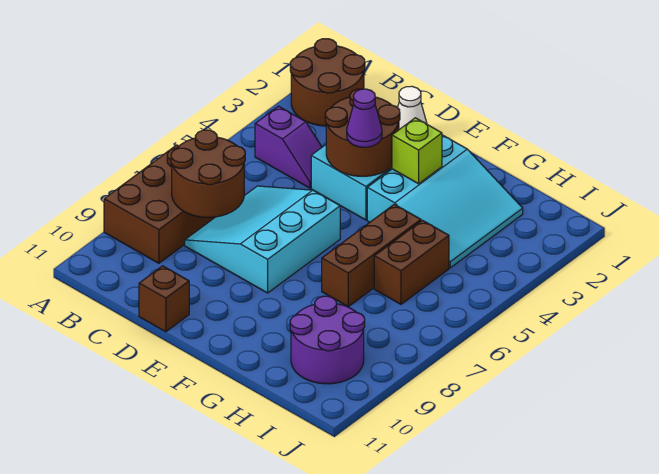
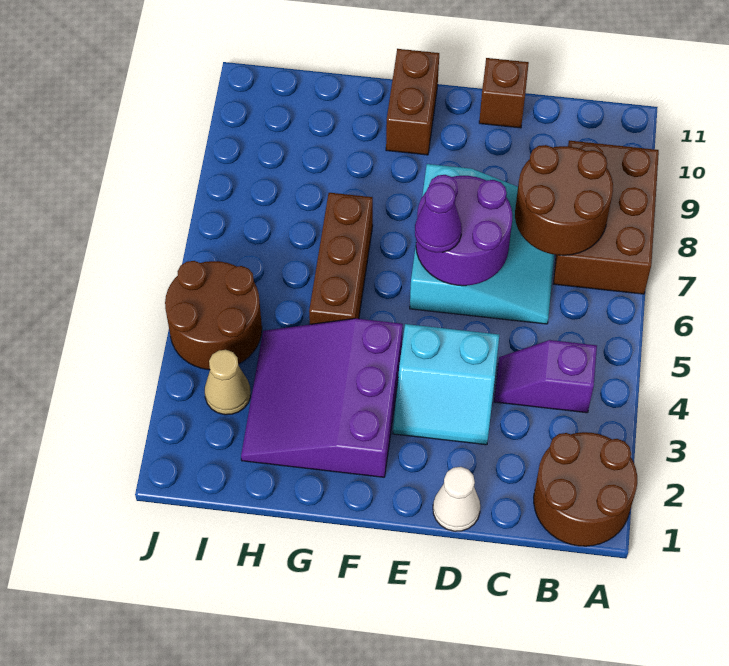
brown 2x2 round brick [325,89,400,176] -> brown 2x2 round brick moved to [165,261,262,370]
purple 1x1 cone [347,89,382,147] -> purple 1x1 cone moved to [415,183,462,253]
cyan 3x3 slope [367,135,523,268] -> purple 3x3 slope [241,319,403,477]
lime 1x1 brick [392,118,442,184] -> none
brown 1x2 brick [374,220,449,304] -> brown 1x2 brick moved to [386,49,439,155]
purple 2x2 round brick [290,296,365,384] -> purple 2x2 round brick moved to [416,175,512,286]
none -> tan 1x1 cone [205,350,250,415]

